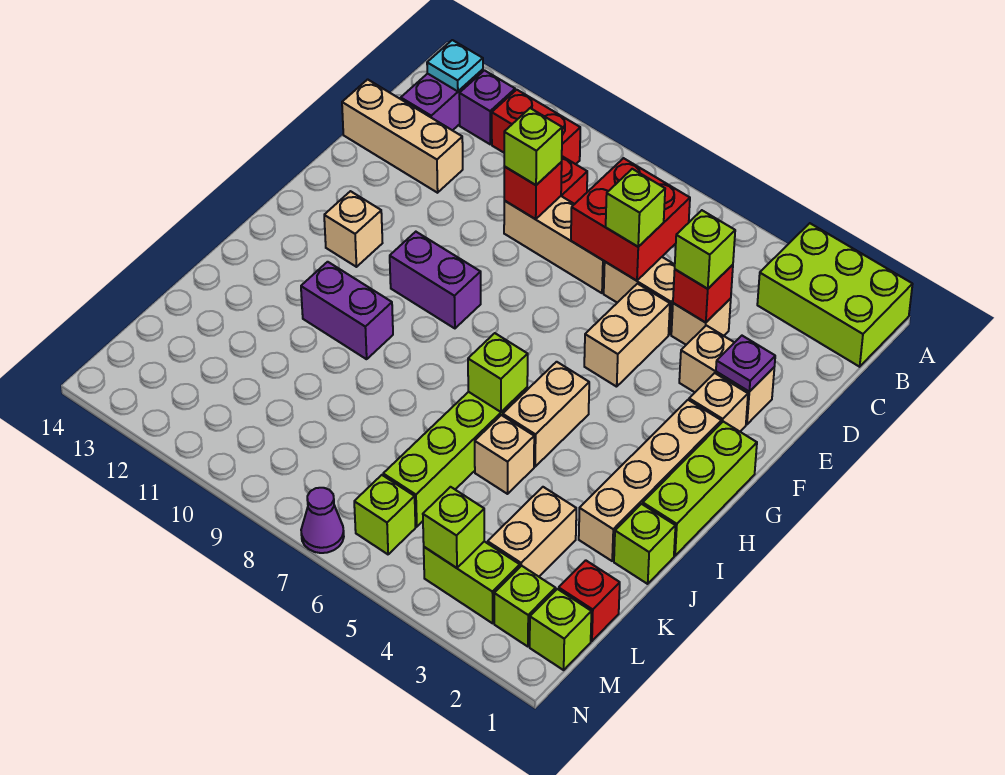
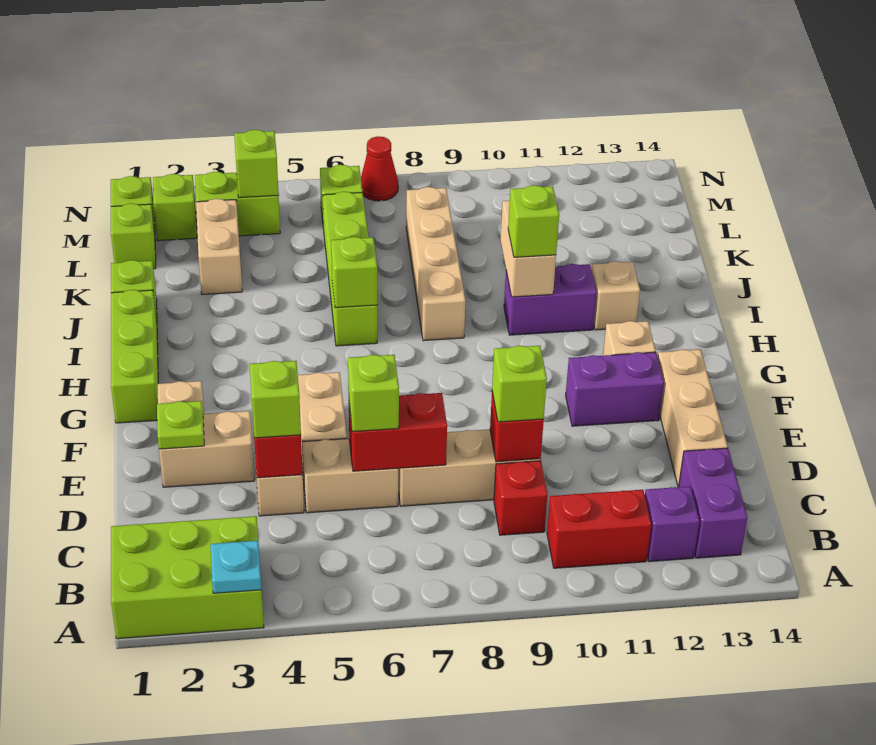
cyan 1x1 plate [427,40,483,91] -> cyan 1x1 plate moved to [211,541,262,593]
red 2x2 brick [571,158,690,281] -> red 1x2 brick [349,393,447,471]
tan 1x3 brick [342,79,463,193] -> tan 1x3 brick turned to [658,350,728,487]
purple 1x1 plate [716,336,775,392] -> lime 1x1 plate [157,401,204,449]
tan 1x4 brick [579,400,721,561] -> tan 1x4 brick moved to [406,187,466,341]
purple 1x2 brick [390,232,481,328] -> purple 1x2 brick moved to [566,352,664,426]
tan 1x2 brick [503,362,589,467] -> tan 1x2 brick moved to [500,201,556,297]
none -> lime 1x1 brick [508,185,559,257]
tan 1x1 brick [475,415,534,494] -> tan 1x1 brick moved to [592,261,640,330]
red 1x1 brick [559,560,620,641] -> lime 1x1 brick [111,203,156,269]
purple 1x1 cone [301,488,344,553] -> red 1x1 cone [361,136,398,201]

